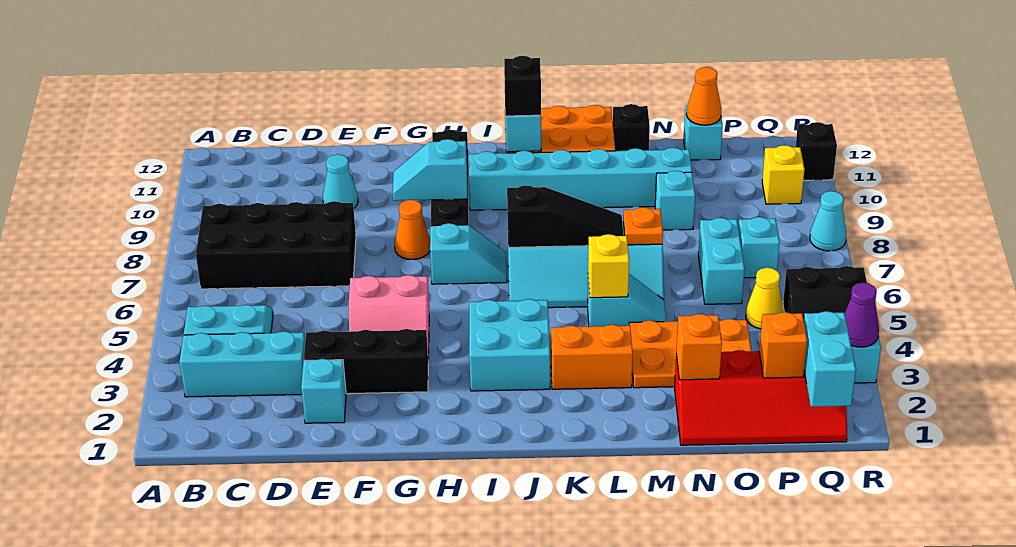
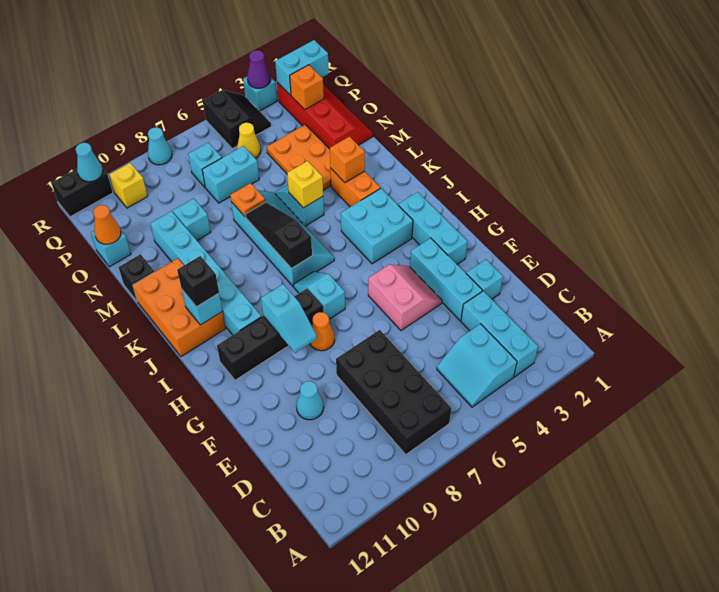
black 1x3 brick [304,329,428,394] -> cyan 1x3 brick [410,238,482,321]
none -> cyan 1x3 brick [398,192,468,264]
orange 1x1 brick [676,314,722,380] -> orange 1x1 brick moved to [330,136,365,183]
black 1x1 brick [796,122,837,180] -> black 1x2 brick [51,169,113,217]
none -> cyan 1x1 cone [75,143,103,182]

